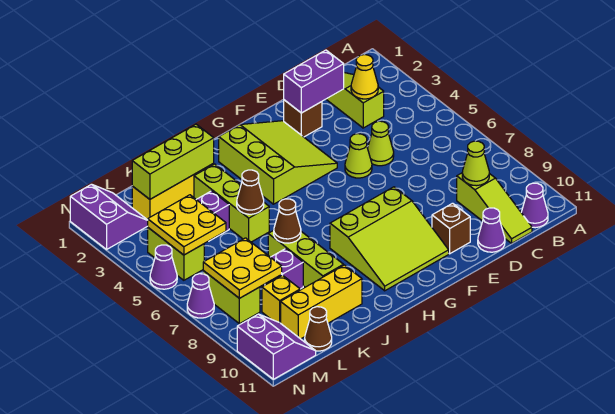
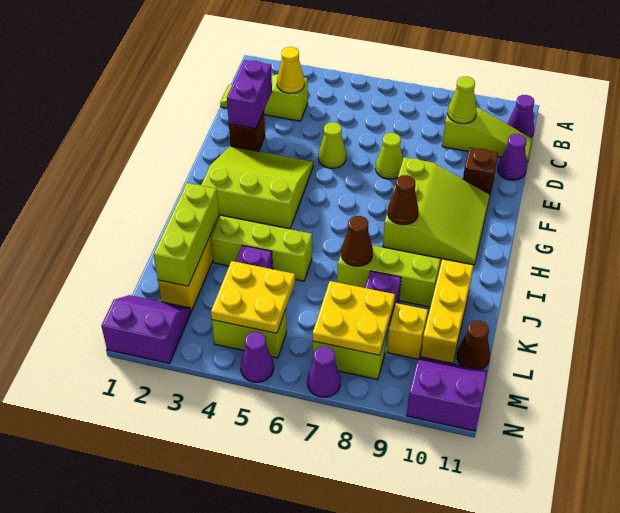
lime 1x1 cone [368,121,394,166] -> lime 1x1 cone moved to [376,133,403,179]
brown 1x1 cone [237,170,264,214] -> brown 1x1 cone moved to [388,175,418,225]

